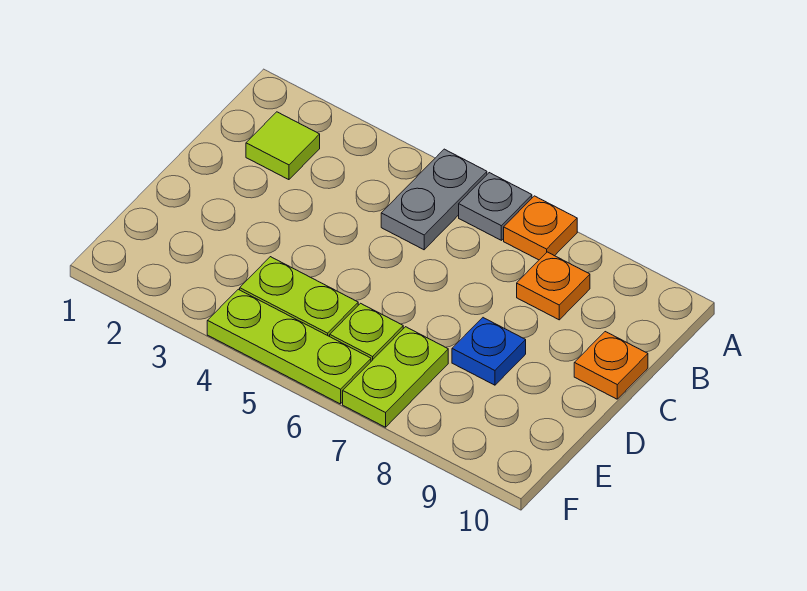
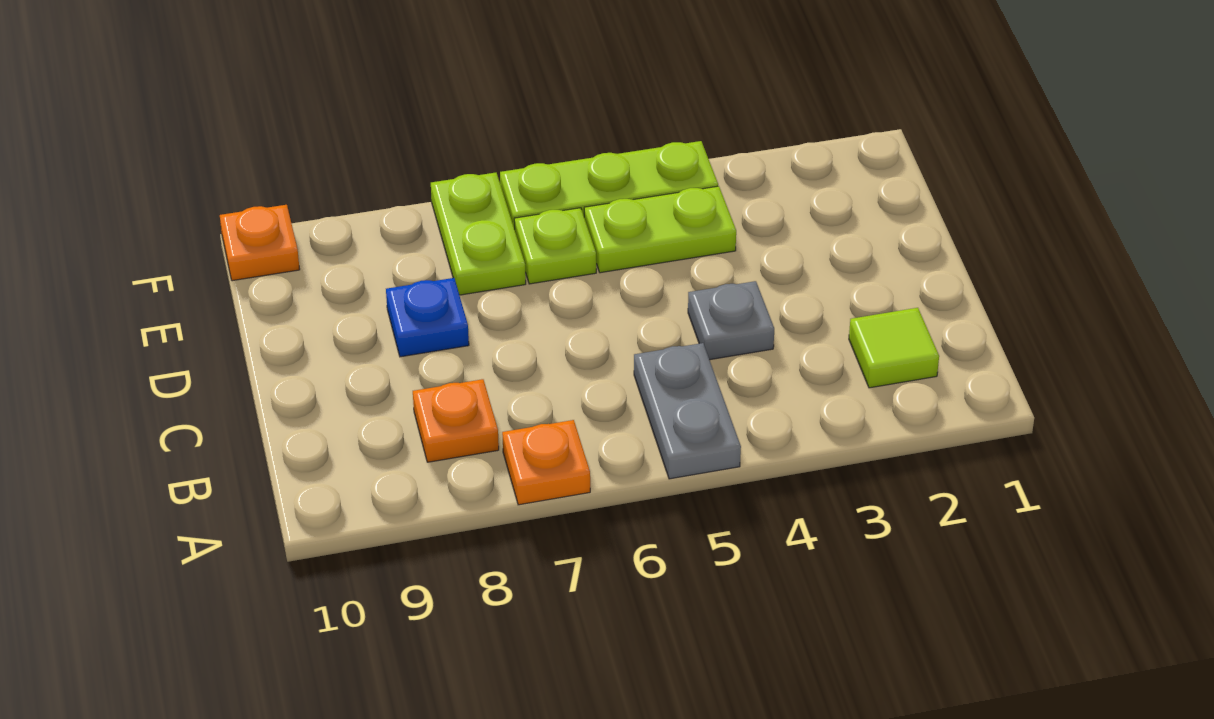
grey 1x1 plate [459,173,532,240] -> grey 1x1 plate moved to [688,281,774,360]
orange 1x1 plate [574,332,648,399] -> orange 1x1 plate moved to [220,205,300,281]

